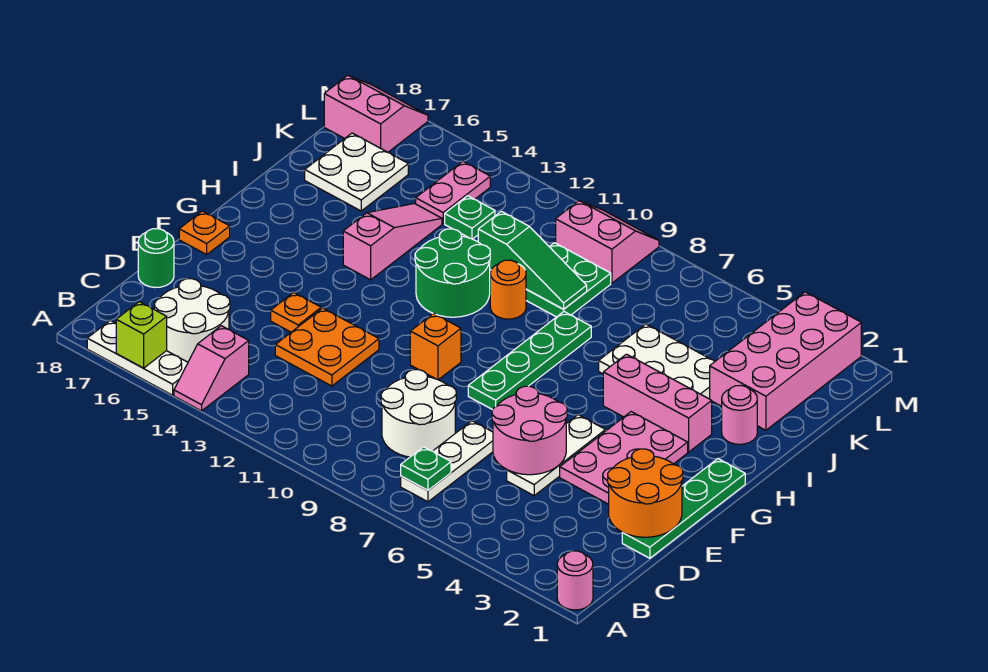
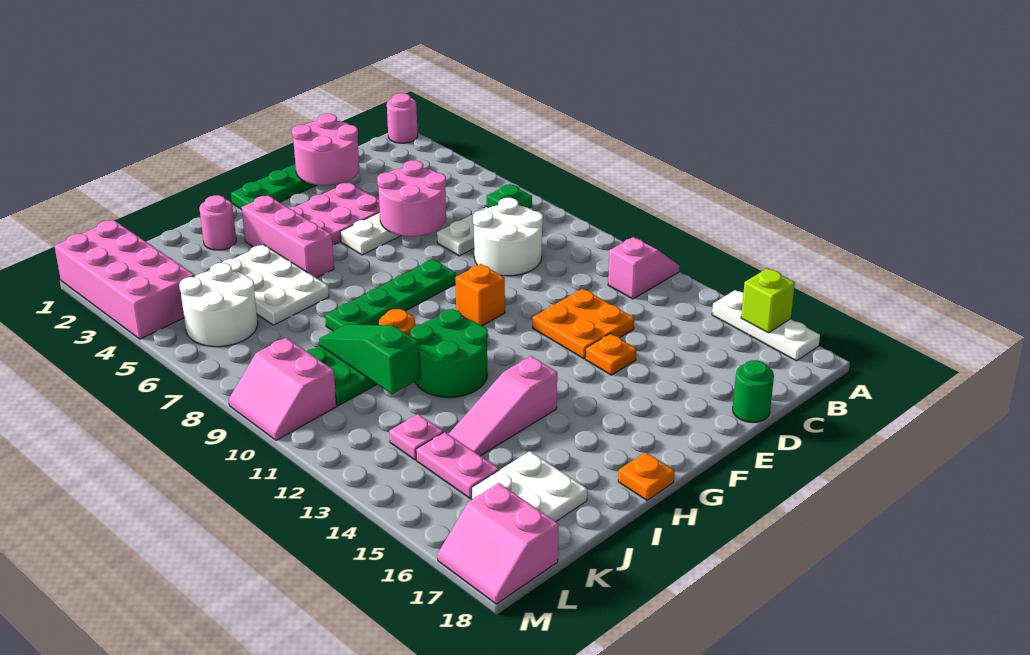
pink 1x2 slope [174,326,249,411] -> pink 1x2 slope moved to [608,237,680,299]
white 2x2 round brick [154,279,230,362] -> white 2x2 round brick moved to [179,263,258,347]
orange 2x2 round brick [608,449,683,537] -> pink 2x2 round brick [292,114,359,186]
orange 1x1 plate [179,211,230,255] -> orange 1x1 plate moved to [618,452,674,500]
pink 2x4 brick [710,292,861,430] -> pink 2x4 brick turned to [55,220,194,339]
green 1x1 plate [445,196,495,239] -> pink 1x1 plate [389,414,443,460]
pink 1x2 plate [416,161,490,223] -> pink 1x2 plate turned to [416,432,499,499]

